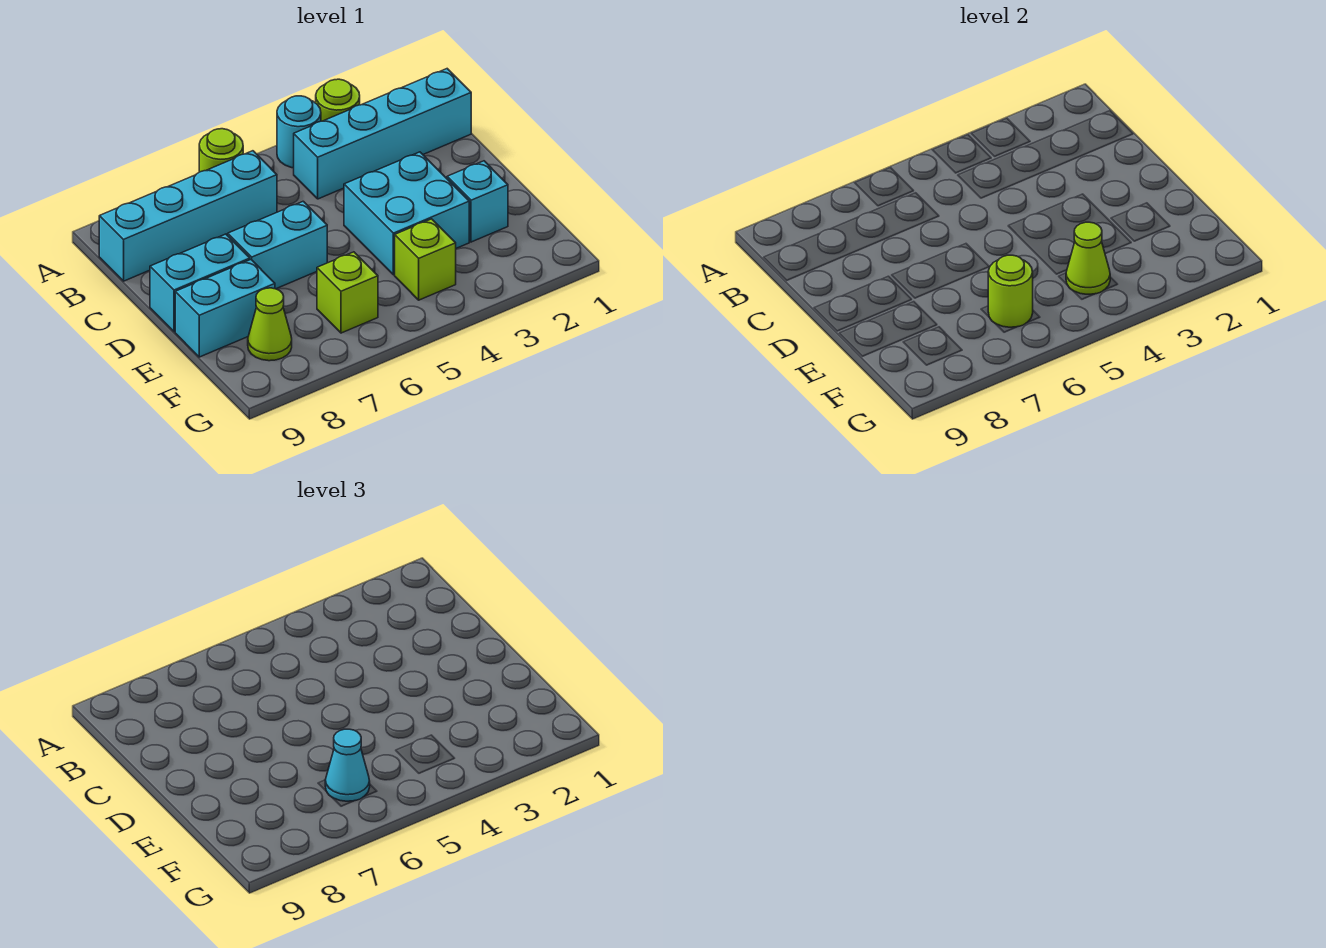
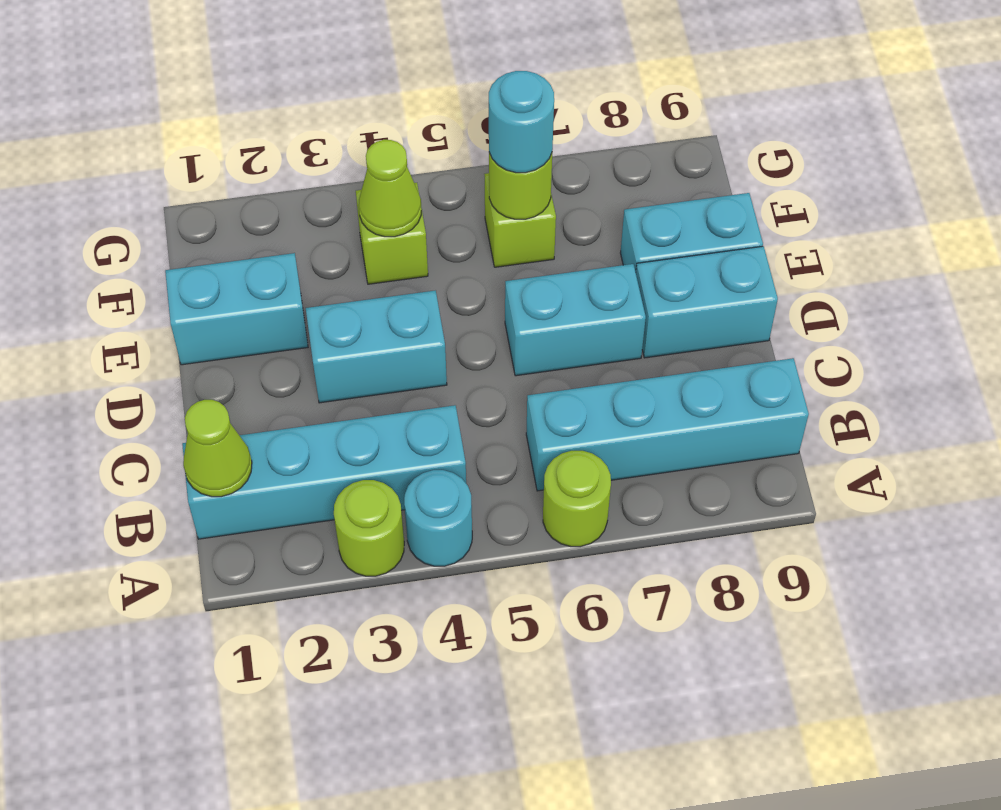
cyan 2x2 brick [344,152,469,275] -> cyan 1x2 brick [306,291,447,403]
cyan 1x1 brick [447,161,508,242] -> cyan 1x2 brick [165,253,308,365]
cyan 1x1 cone [325,729,370,801] -> cyan 1x1 round brick [489,71,554,173]
lime 1x1 cone [248,288,292,361] -> lime 1x1 cone moved to [183,400,252,497]

